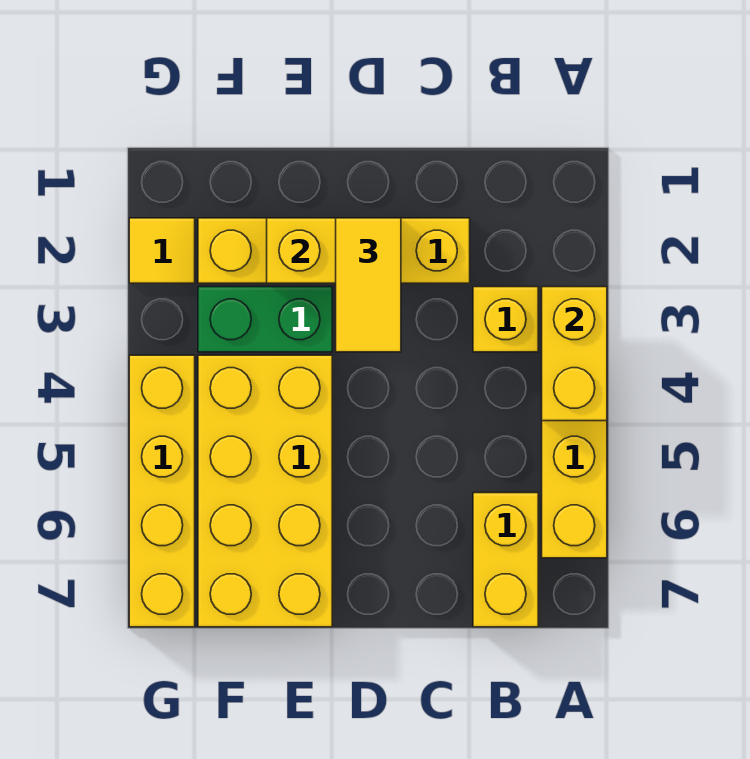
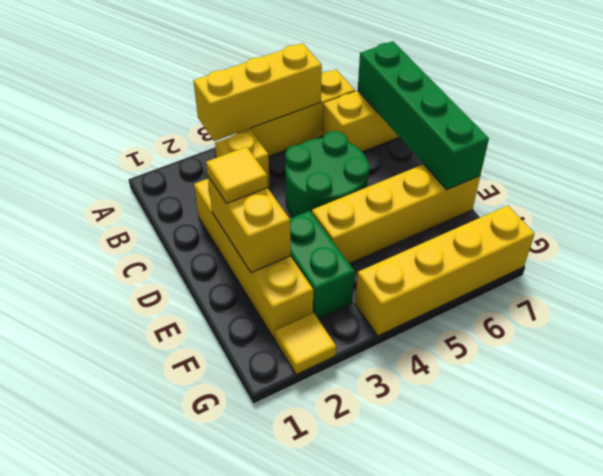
yellow 1x2 brick [542,287,607,421] -> yellow 1x3 brick [193,43,322,141]
none -> green 1x4 brick [358,41,489,190]
none -> green 2x2 round brick [285,131,370,217]
yellow 1x2 tile [336,218,401,352] -> yellow 1x1 tile [206,147,268,203]
yellow 2x4 brick [198,355,332,627] -> yellow 1x4 brick [312,164,480,264]

